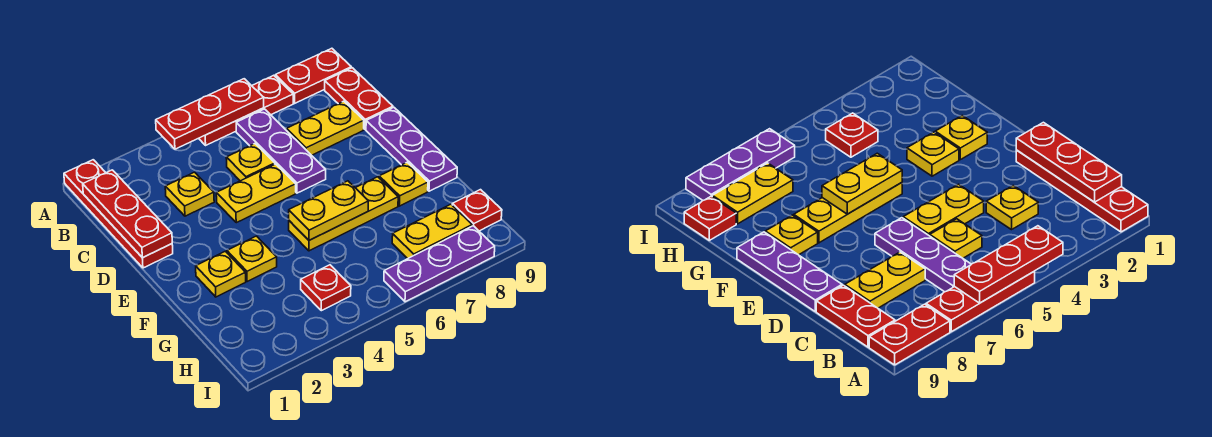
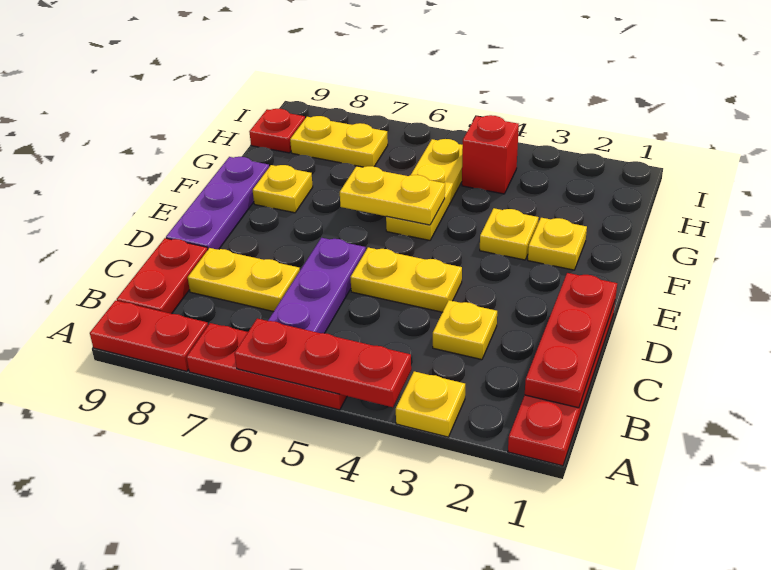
yellow 1x1 plate [226,144,275,181] -> yellow 1x1 plate moved to [396,371,465,437]
yellow 1x3 plate [289,177,398,251] -> yellow 1x3 plate turned to [386,139,463,240]
red 1x1 plate [301,265,351,311] -> red 1x1 brick [462,115,519,194]
purple 1x3 plate [384,226,495,302] -> none

